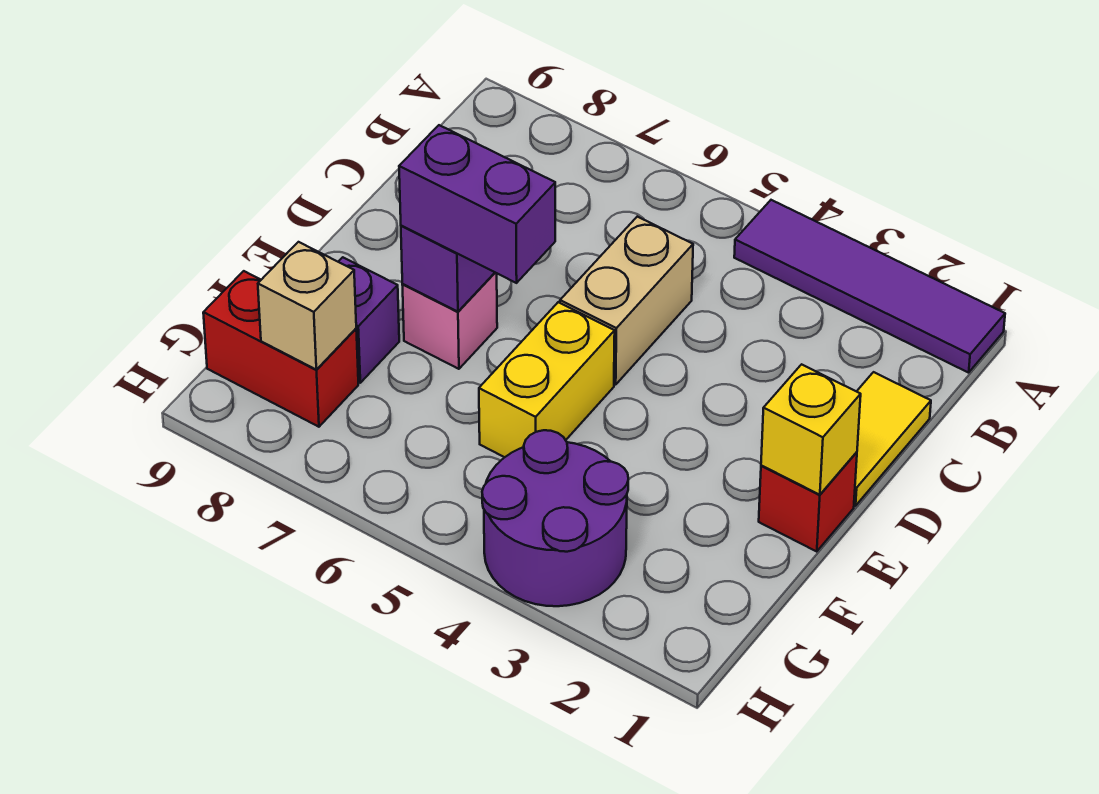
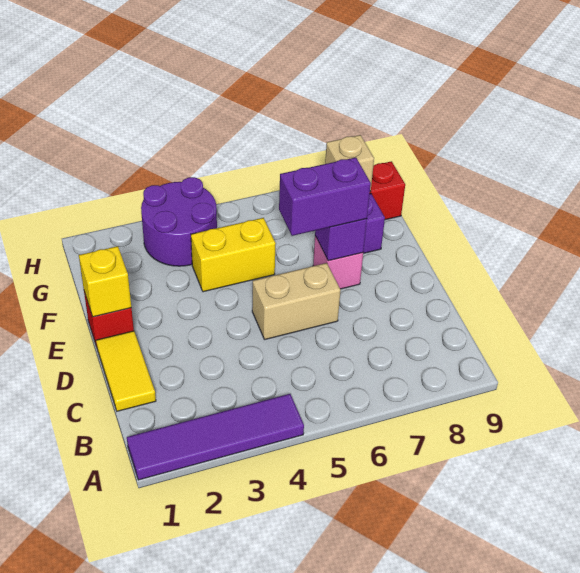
tan 1x2 brick [560,217,693,385] -> tan 1x2 brick turned to [252,263,341,340]
yellow 1x2 brick [479,302,615,457] -> yellow 1x2 brick turned to [191,218,276,292]

